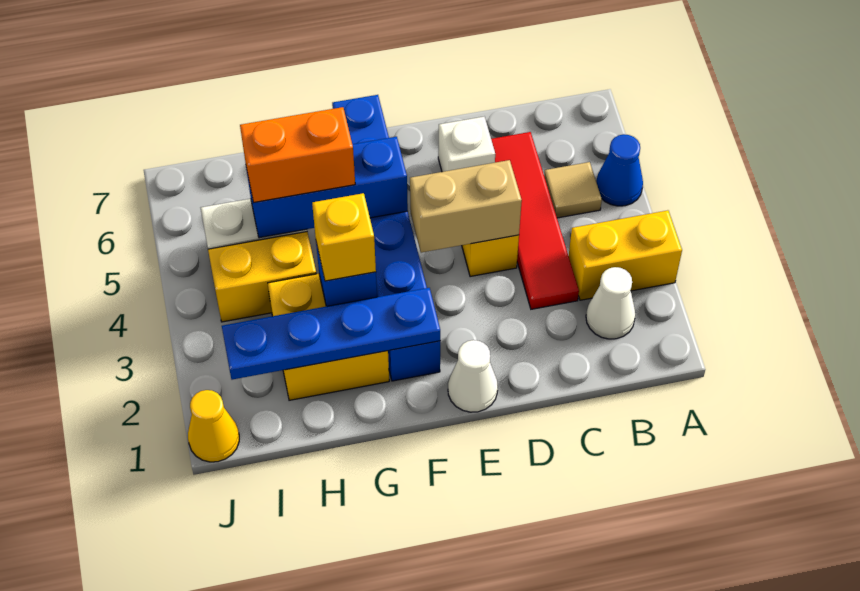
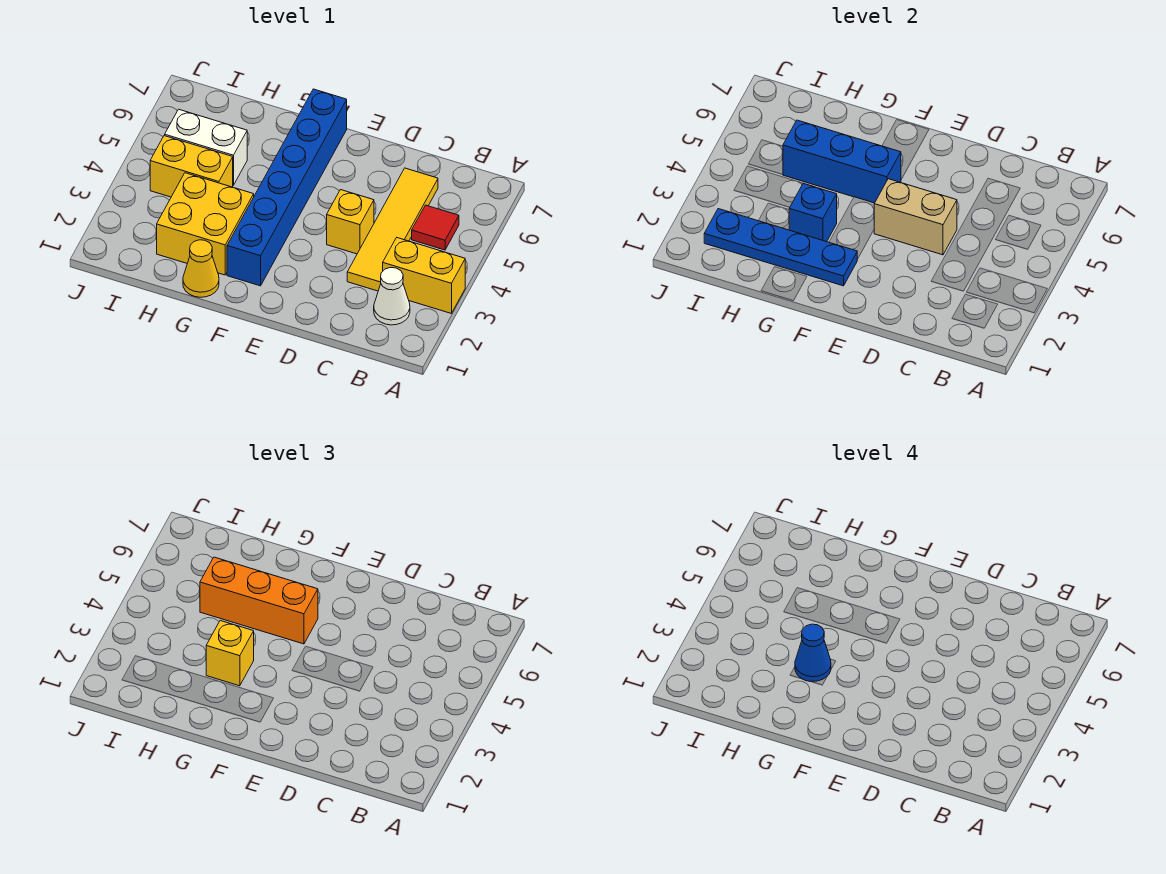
blue 1x1 cone [596,134,643,206] -> blue 1x1 cone moved to [795,624,831,681]
tan 1x1 tile [544,162,602,218] -> red 1x1 tile [412,205,459,250]
red 1x4 tile [491,132,579,309] -> yellow 1x4 tile [347,168,438,291]
white 1x1 brick [438,117,495,172] -> none
white 1x1 cone [448,340,498,412] -> none
orange 1x2 brick [240,107,355,203] -> orange 1x3 brick [200,557,318,644]
yellow 1x1 cone [188,390,239,462] -> yellow 1x1 cone moved to [183,240,219,297]

